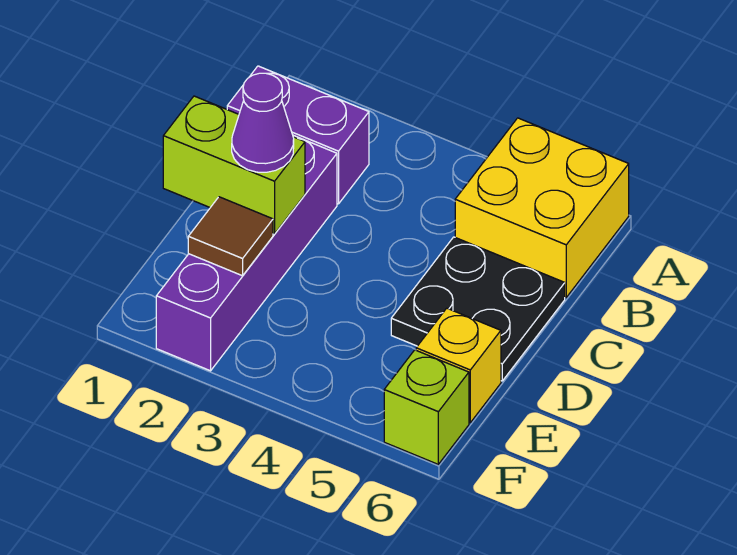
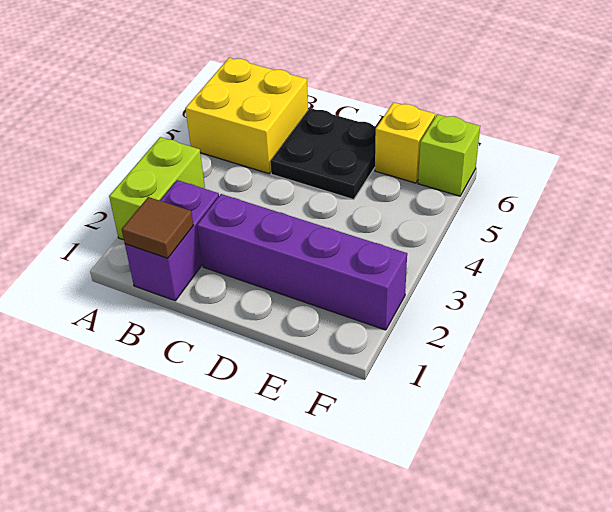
lime 1x2 brick [163,96,305,234] -> lime 1x2 brick moved to [109,137,205,240]
purple 1x1 cone [232,73,294,172] -> none
brown 1x1 tile [188,197,273,276] -> brown 1x1 tile moved to [122,197,193,258]

